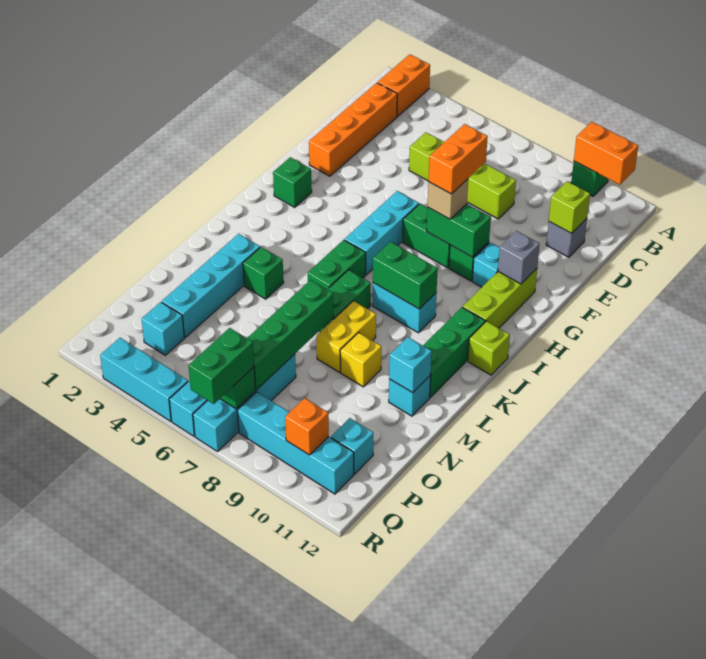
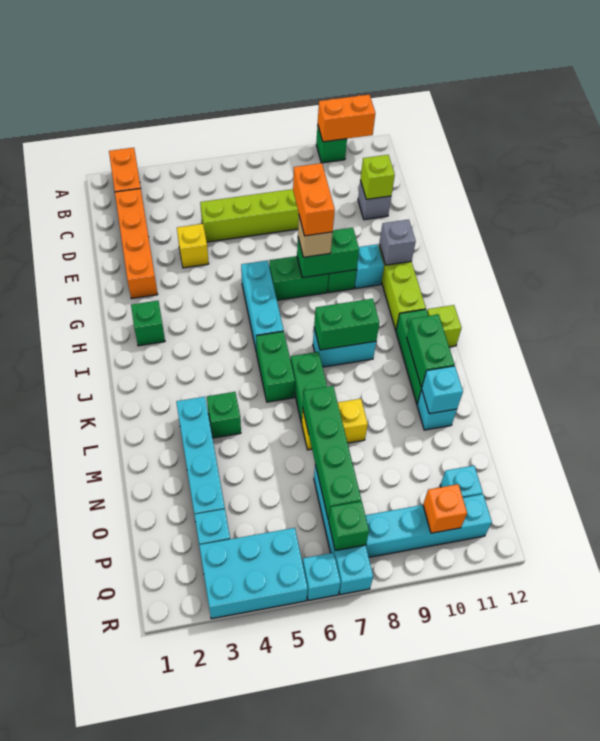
yellow 1x2 brick [317,301,376,372] -> yellow 1x2 brick turned to [302,399,368,450]
yellow 1x1 brick [340,333,381,387] -> yellow 1x1 brick moved to [177,224,209,268]
green 1x2 brick [188,328,254,404] -> green 1x2 brick moved to [407,314,455,387]
cyan 1x3 brick [100,338,188,421] -> cyan 2x3 brick [199,528,308,619]

